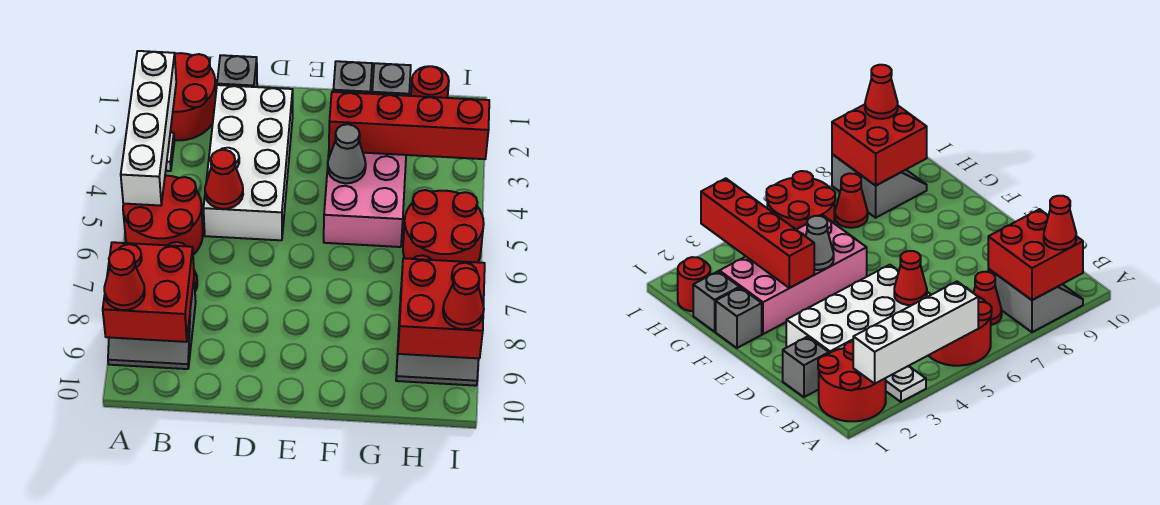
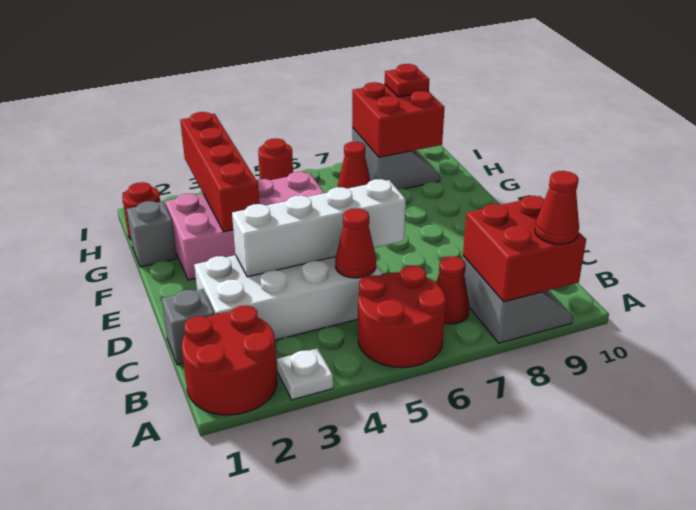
white 1x4 brick [121,51,176,206] -> white 1x4 brick moved to [232,179,406,277]
grey 1x1 brick [333,61,372,93] -> none
grey 1x1 cone [328,124,366,183] -> none
red 2x2 round brick [403,190,484,262] -> red 1x1 round brick [258,138,293,180]
red 1x1 cone [443,268,484,329] -> red 1x1 plate [385,64,429,97]

